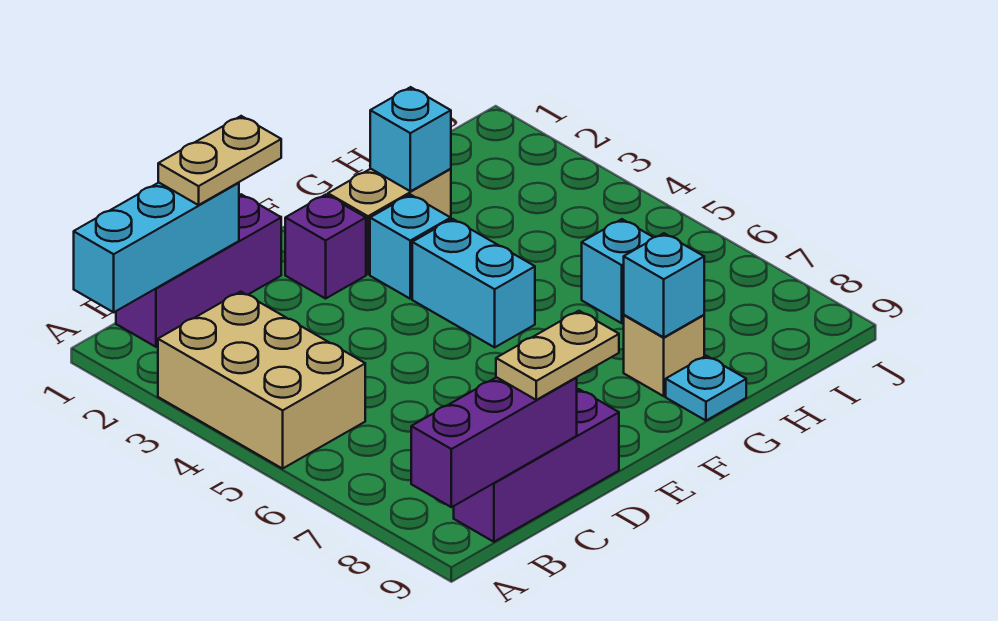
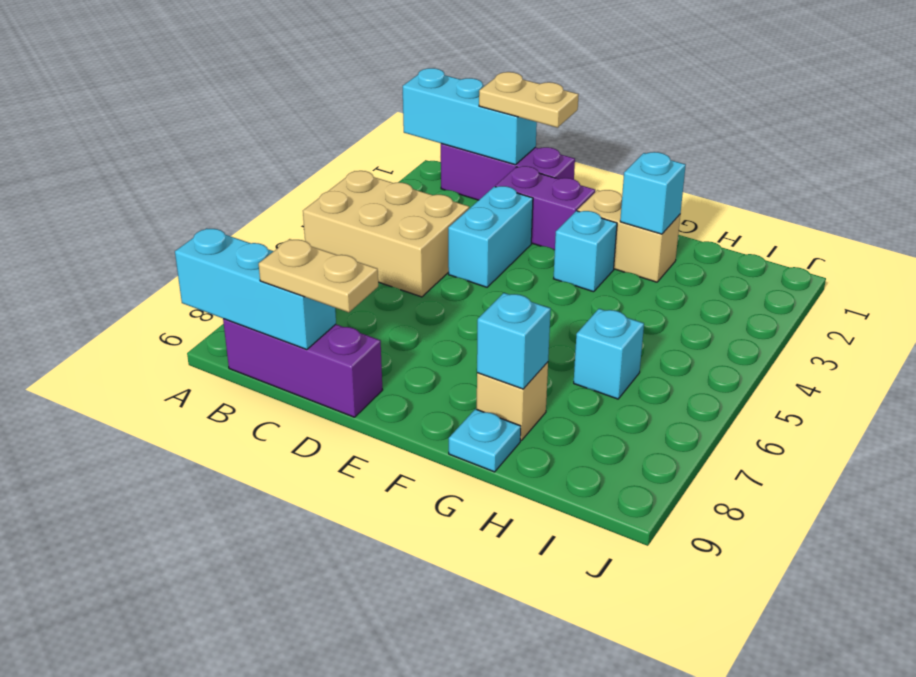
tan 2x3 brick [158,292,365,469] -> tan 2x3 brick turned to [303,171,469,297]
purple 1x3 brick [411,377,577,507] -> cyan 1x3 brick [175,228,336,350]
purple 1x1 brick [285,195,366,299] -> purple 1x2 brick [495,166,595,250]
cyan 1x2 brick [412,219,535,347] -> cyan 1x2 brick moved to [448,186,533,287]

